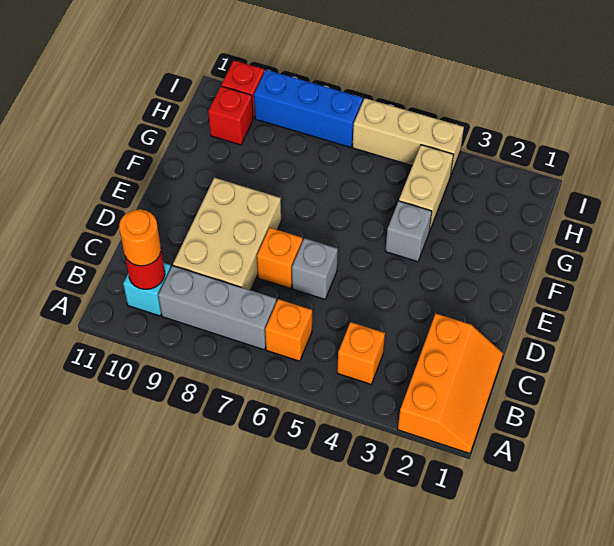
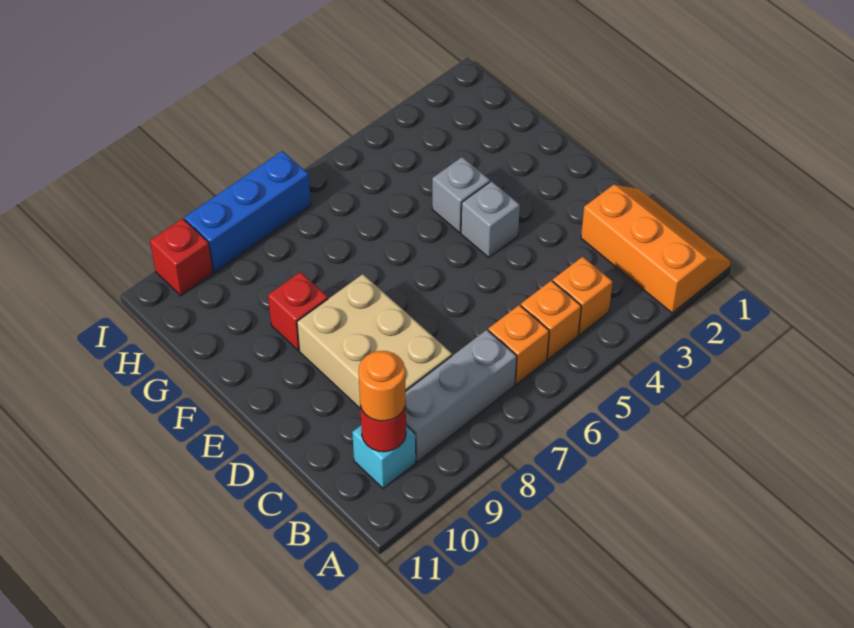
grey 1x1 brick [292,238,338,299] -> grey 1x1 brick moved to [461,181,520,257]
orange 1x1 brick [257,228,303,289] -> orange 1x1 brick moved to [521,281,581,359]
tan 1x2 brick [399,145,454,232] -> none
red 1x1 brick [208,86,253,145] -> red 1x1 brick moved to [268,272,328,350]
tan 1x3 brick [353,98,464,177] -> none

